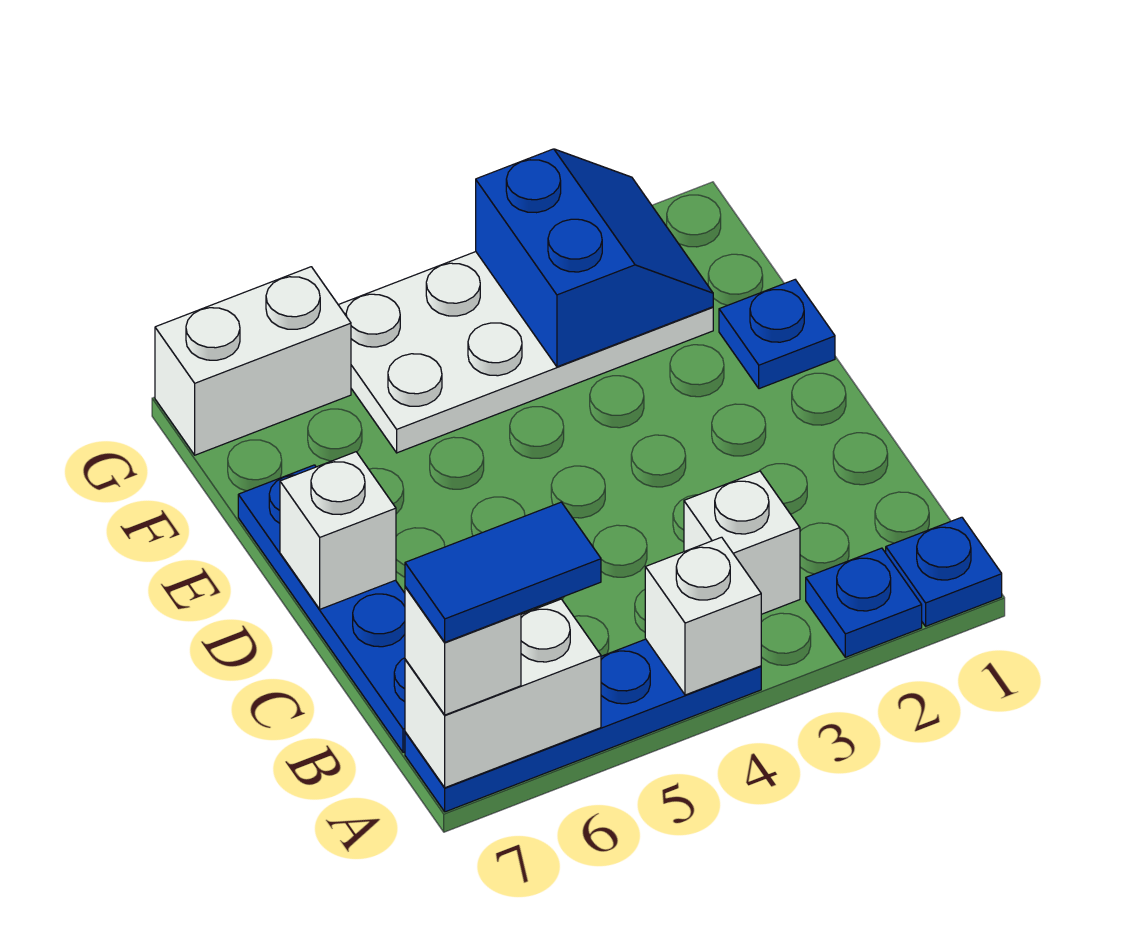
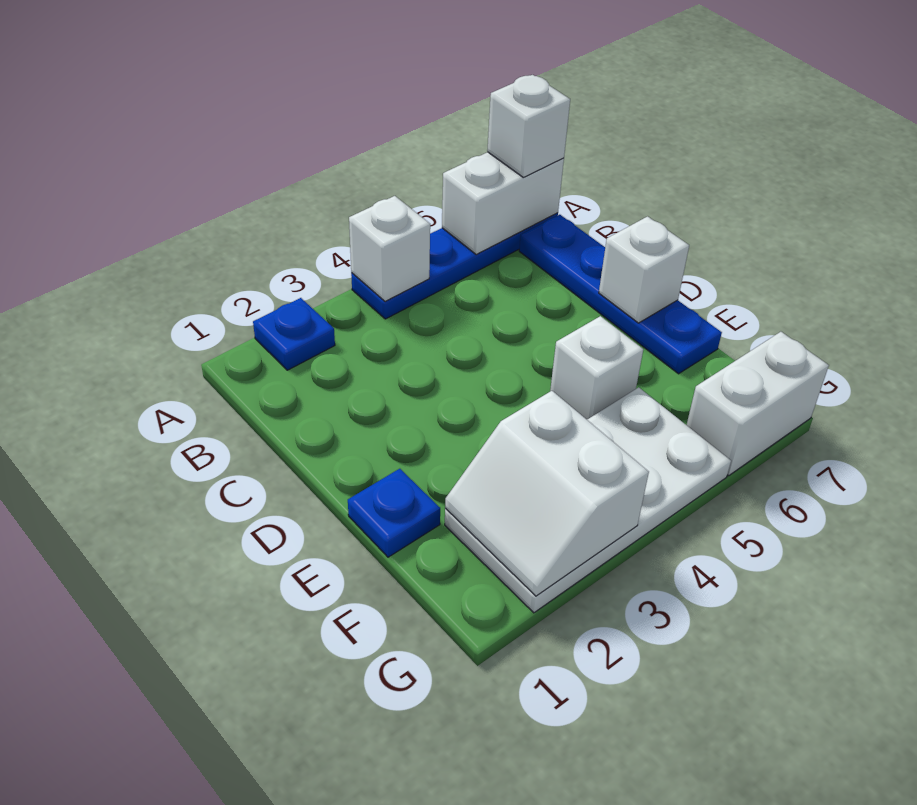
blue 1x1 plate [886,517,1002,626] -> none
blue 1x2 tile [405,502,601,642] -> none
white 1x1 brick [684,471,800,614] -> white 1x1 brick moved to [550,316,643,419]
blue 2x2 slope [476,149,713,367] -> white 2x2 slope [445,391,649,596]

